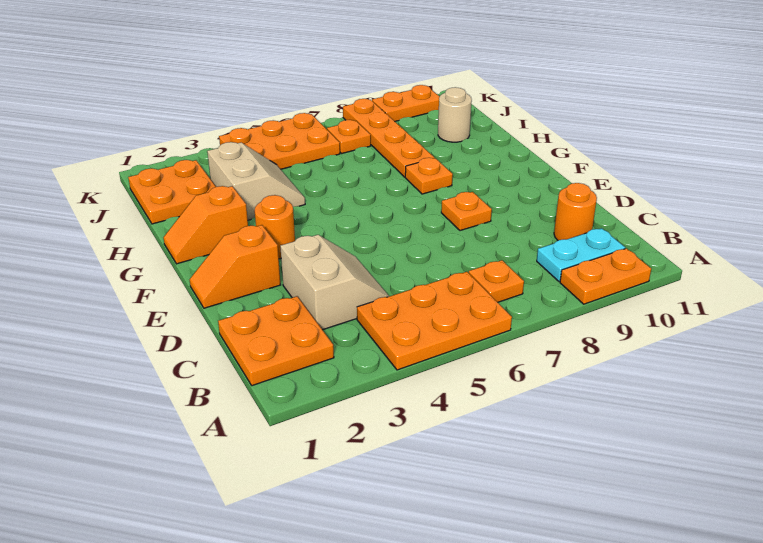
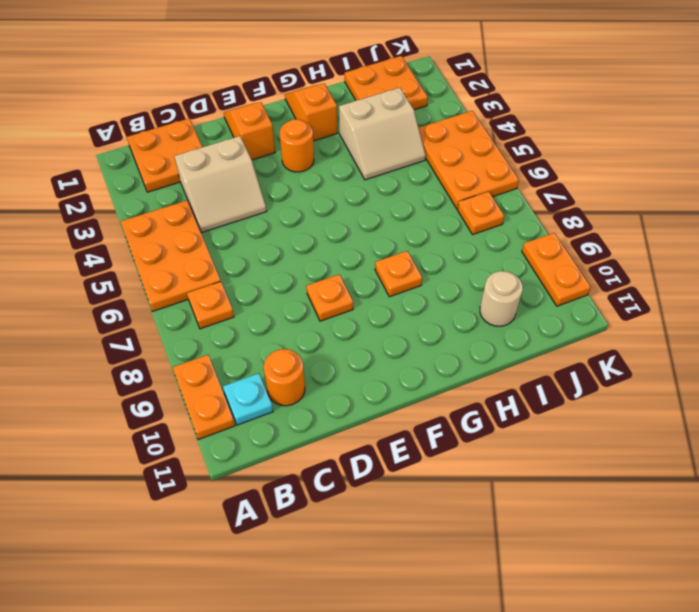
cyan 1x2 plate [537,228,625,282] -> cyan 1x1 plate [223,373,273,425]
orange 1x4 plate [343,99,434,177] -> none

